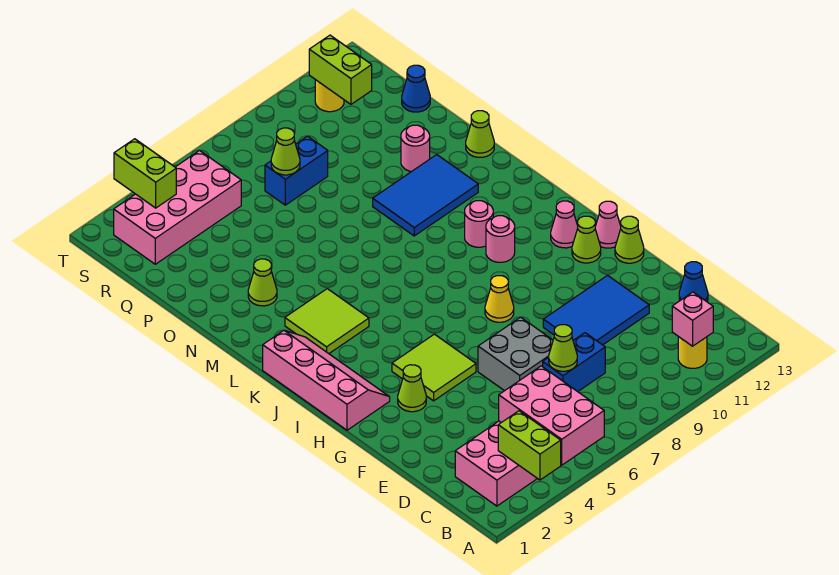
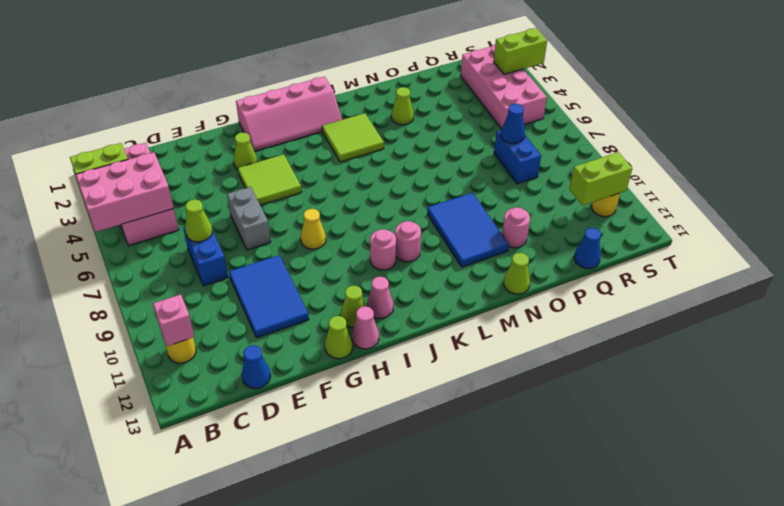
grey 2x2 brick [478,317,553,391] -> grey 1x2 brick [227,187,271,250]
lime 1x1 cone [271,128,300,175] -> blue 1x1 cone [501,104,525,144]

